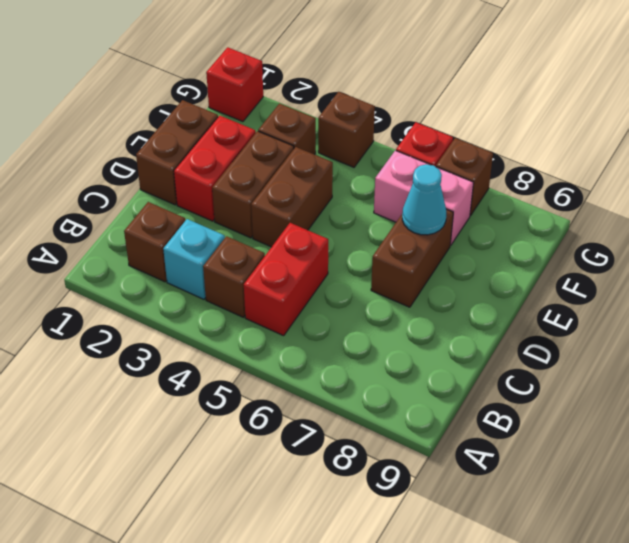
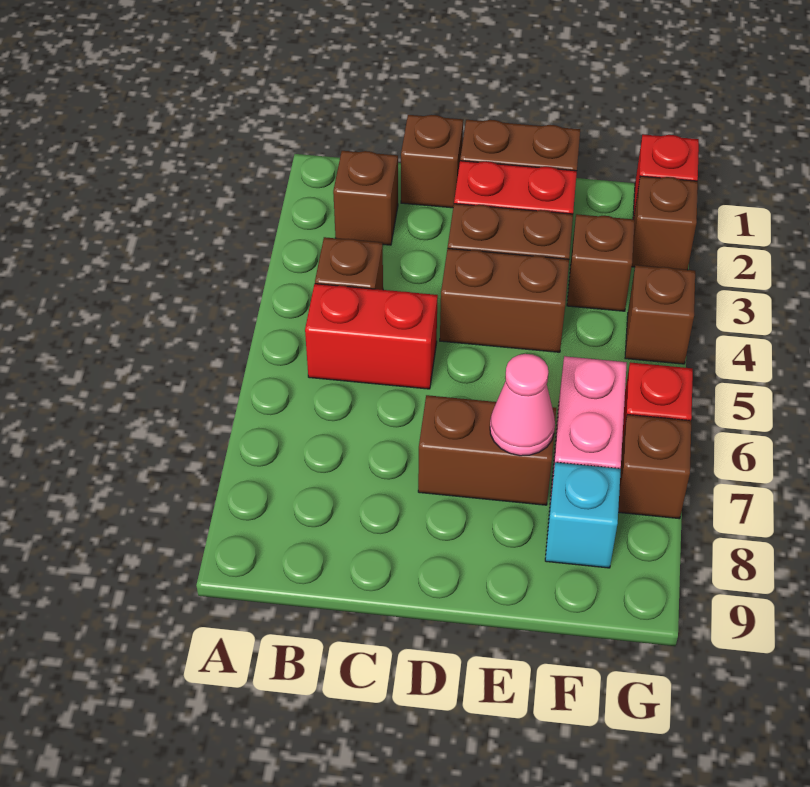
cyan 1x1 brick [163,219,225,299] -> cyan 1x1 brick moved to [545,462,621,568]
none -> brown 1x1 brick [401,115,463,208]
cyan 1x1 cone [402,164,446,235] -> pink 1x1 cone [490,354,555,456]
none -> brown 1x1 brick [632,176,698,270]

